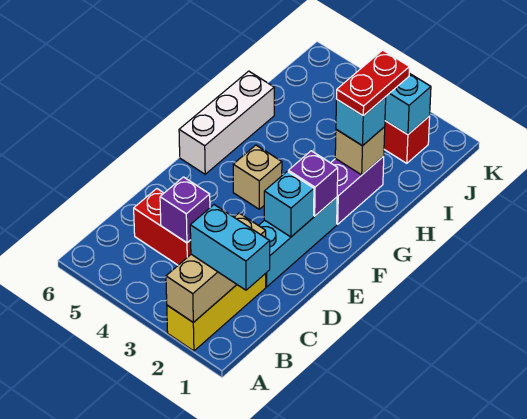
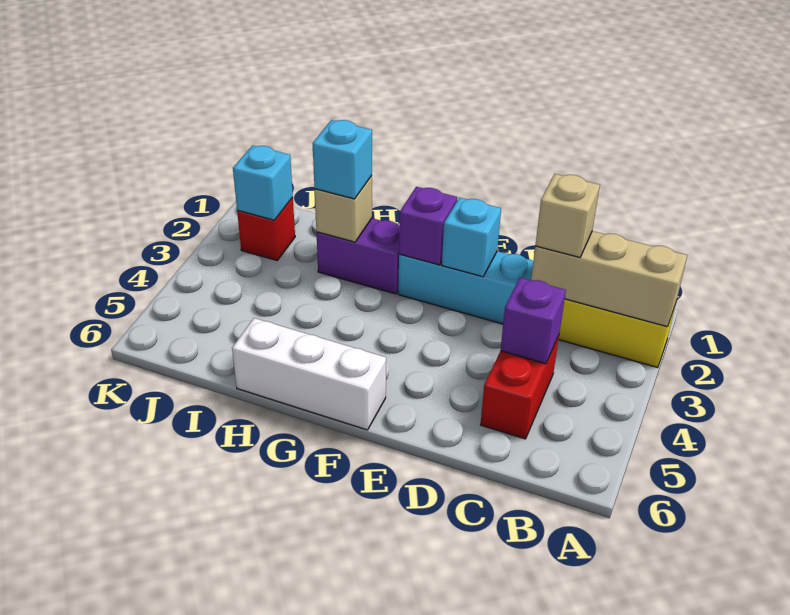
cyan 1x2 brick [190,205,270,290] -> none
tan 1x1 brick [233,145,282,209] -> tan 1x1 brick moved to [535,174,600,257]
red 1x2 plate [336,50,409,116] -> none

